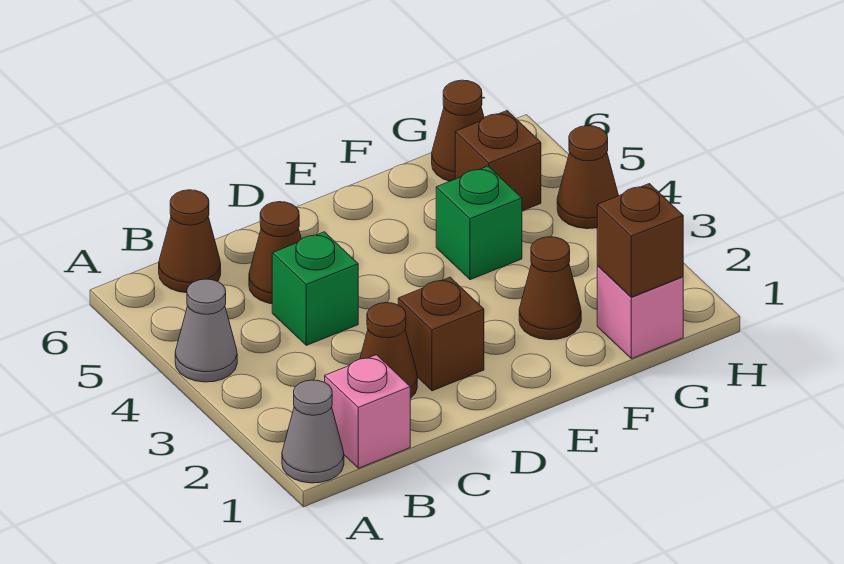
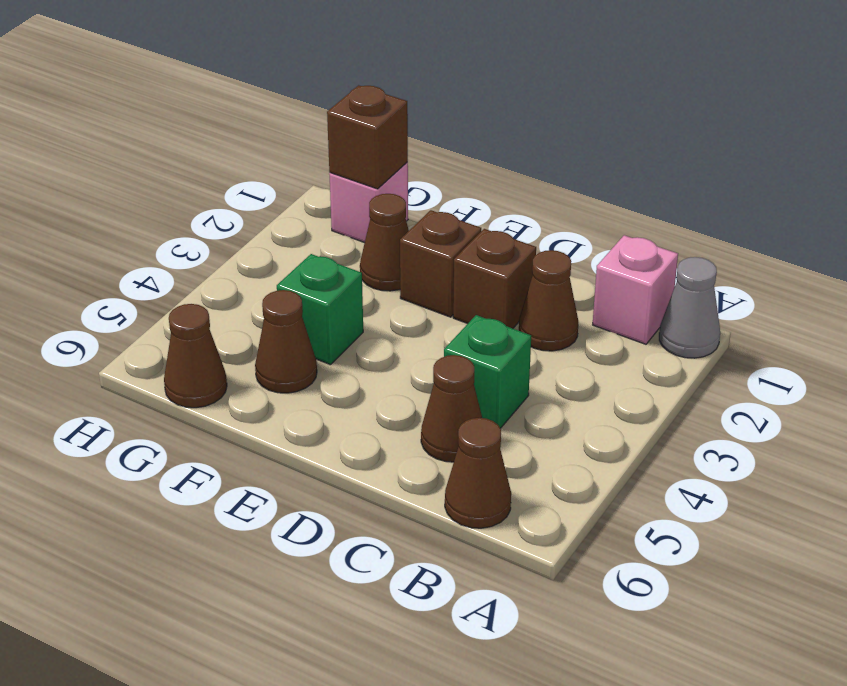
grey 1x1 cone [175,279,237,382] -> none
brown 1x1 brick [455,111,541,211] -> brown 1x1 brick moved to [400,210,481,317]
brown 1x1 cone [557,126,618,229] -> brown 1x1 cone moved to [255,290,317,393]

